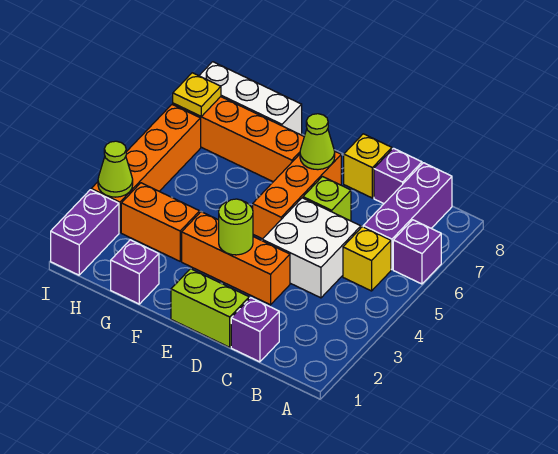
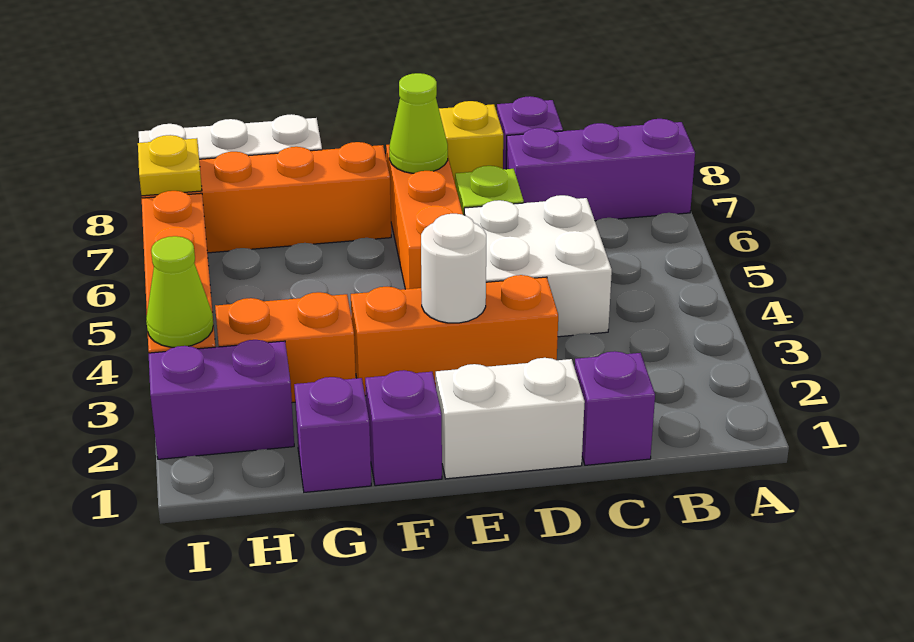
purple 1x1 brick [393,220,441,284] -> purple 1x1 brick moved to [365,370,442,486]
yellow 1x1 brick [343,227,391,291] -> none
purple 1x3 brick [363,163,452,270] -> purple 1x3 brick turned to [506,119,695,221]
lime 1x2 brick [171,269,249,347] -> white 1x2 brick [436,358,585,479]
lime 1x1 round brick [219,199,253,255] -> white 1x1 round brick [421,214,486,323]
purple 1x2 brick [51,190,119,275] -> purple 1x2 brick turned to [149,340,294,459]

